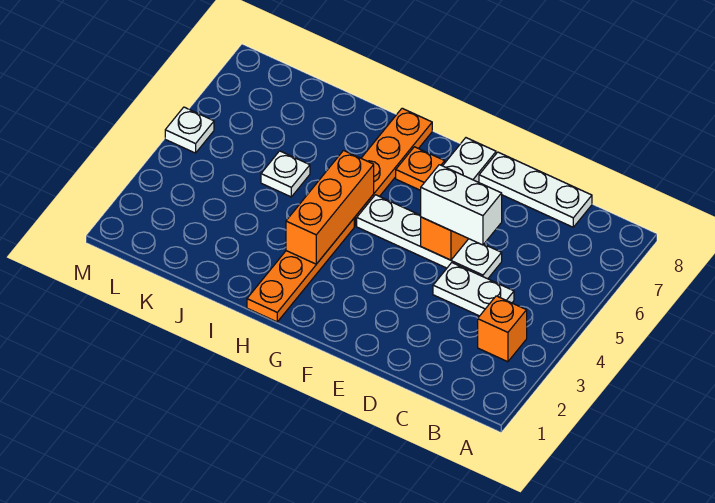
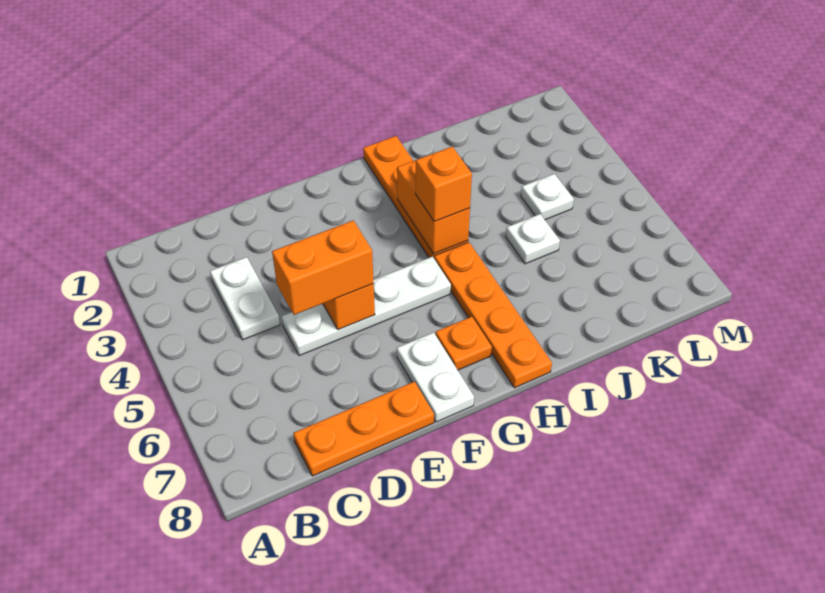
orange 1x1 brick [478,296,527,362] -> orange 1x1 brick moved to [416,146,472,222]
white 1x2 plate [433,263,514,316] -> white 1x2 plate turned to [210,257,280,340]
white 1x3 plate [479,152,592,227] -> orange 1x3 plate [293,382,434,476]
white 1x2 brick [421,165,502,245] -> orange 1x2 brick [272,220,374,315]
orange 1x3 brick [286,151,374,264] -> orange 1x2 brick [397,160,470,254]
white 1x1 plate [165,107,214,153] -> white 1x1 plate moved to [521,174,574,220]

